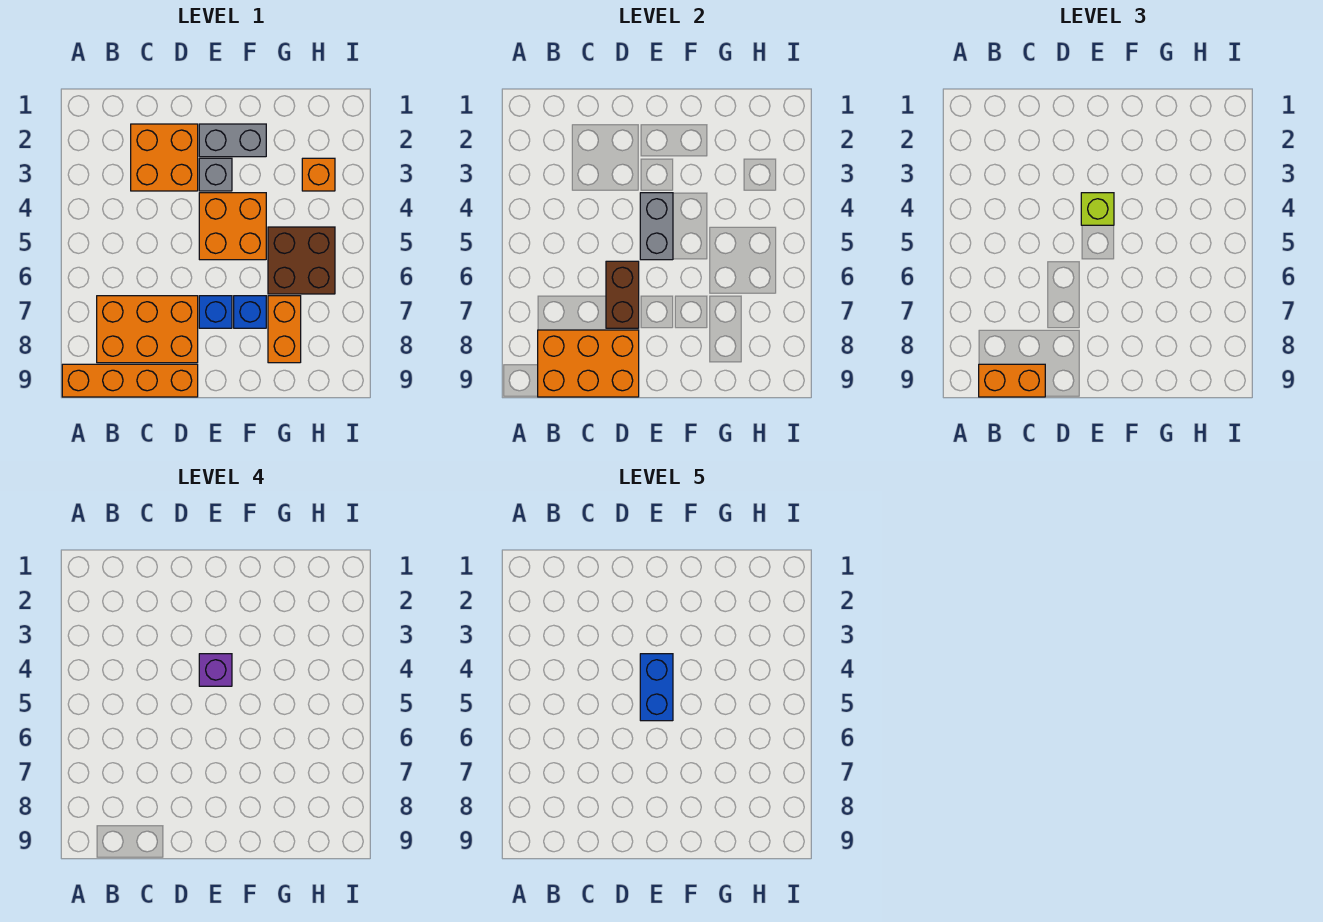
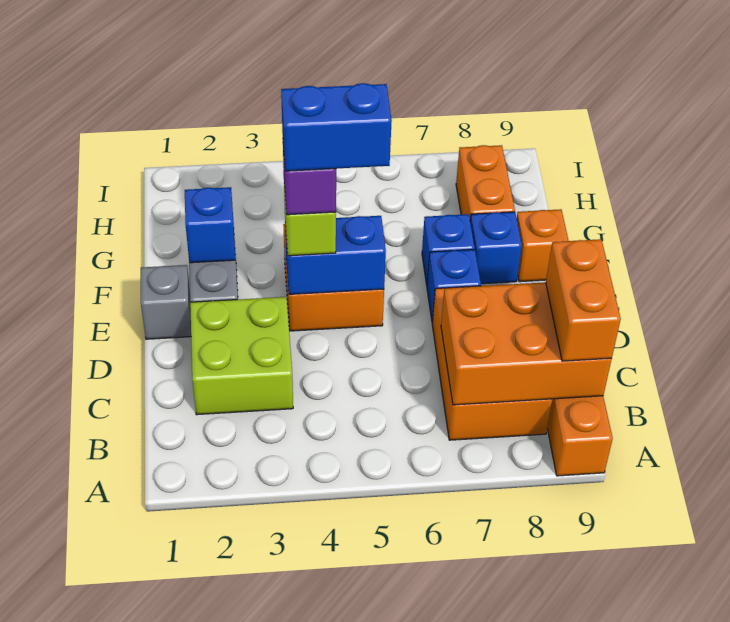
orange 2x3 brick [538,330,639,397] -> orange 2x3 brick turned to [441,282,612,405]
orange 2x2 brick [131,124,198,191] -> lime 2x2 brick [190,297,293,415]
brown 1x2 brick [606,261,639,328] -> none
grey 1x1 brick [199,158,232,191] -> grey 1x1 brick moved to [141,265,191,339]
grey 1x2 brick [640,193,673,260] -> blue 1x2 brick [285,216,386,294]
none -> blue 1x1 brick [185,187,235,263]
none -> blue 1x1 brick [470,212,522,284]
brown 2x2 brick [268,227,335,294] -> none
orange 1x2 brick [268,296,301,363] -> orange 1x2 brick turned to [456,145,515,220]
orange 1x1 brick [302,158,335,191] -> orange 1x1 brick moved to [517,209,569,282]

